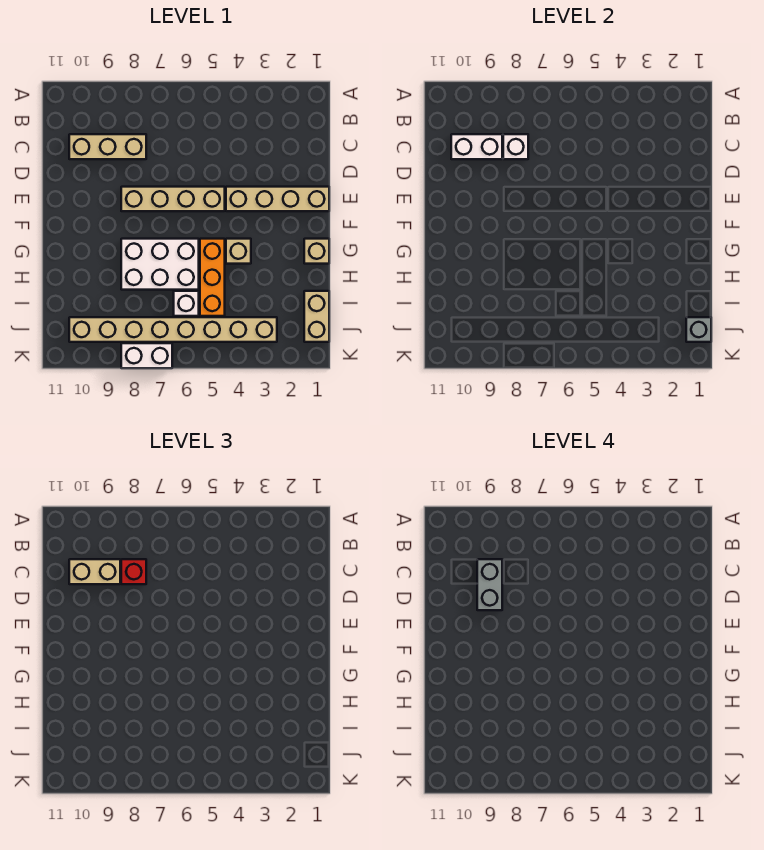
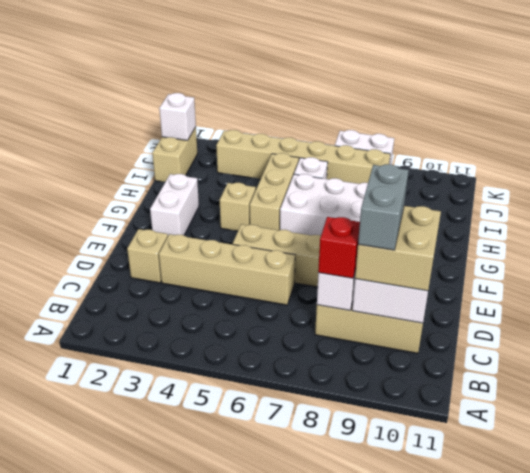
tan 1x2 brick [69,559,120,584] -> tan 2x2 brick [355,206,441,291]
tan 1x4 brick [226,187,329,211] -> tan 1x4 brick moved to [159,234,295,305]
none -> white 1x2 brick [150,174,199,235]
tan 1x1 brick [304,239,329,264] -> tan 1x1 brick moved to [127,229,168,283]
orange 1x3 brick [200,239,225,316] -> tan 1x3 brick [250,153,299,230]
grey 1x1 brick [686,317,711,342] -> white 1x1 brick [159,93,196,141]
tan 1x8 brick [69,317,277,342] -> tan 1x6 brick [216,130,390,184]

